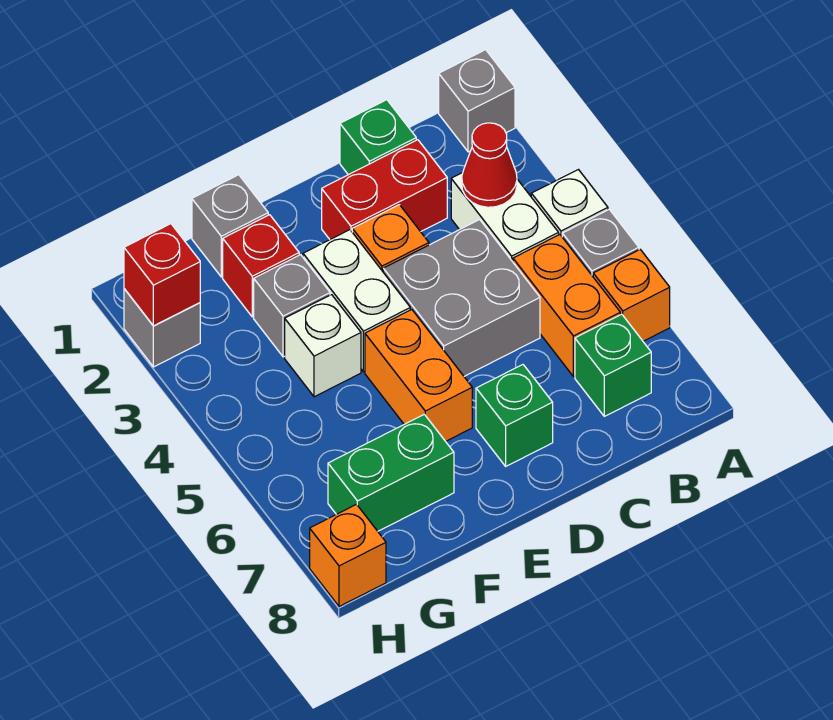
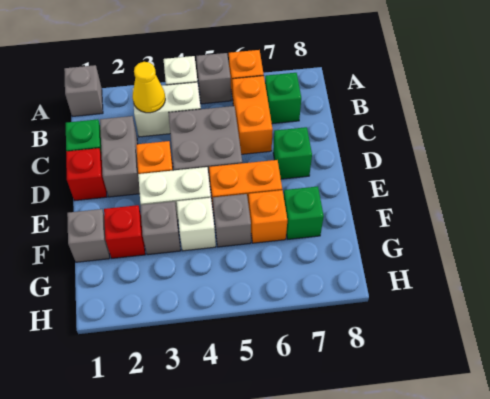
red 1x1 cone [462,123,517,207] -> yellow 1x1 cone [133,62,165,113]
orange 1x2 brick [513,235,620,377] -> orange 1x2 brick turned to [232,76,273,154]
red 1x2 brick [322,140,447,239] -> grey 1x2 brick [100,116,140,197]
green 1x2 brick [328,414,454,531] -> green 1x1 brick [284,186,324,239]
grey 1x1 brick [124,289,200,367] -> grey 1x1 brick moved to [213,194,251,247]
red 1x1 brick [124,224,200,326] -> red 1x1 brick moved to [66,148,107,201]
orange 1x1 brick [310,504,386,607] -> orange 1x1 brick moved to [248,190,287,243]

